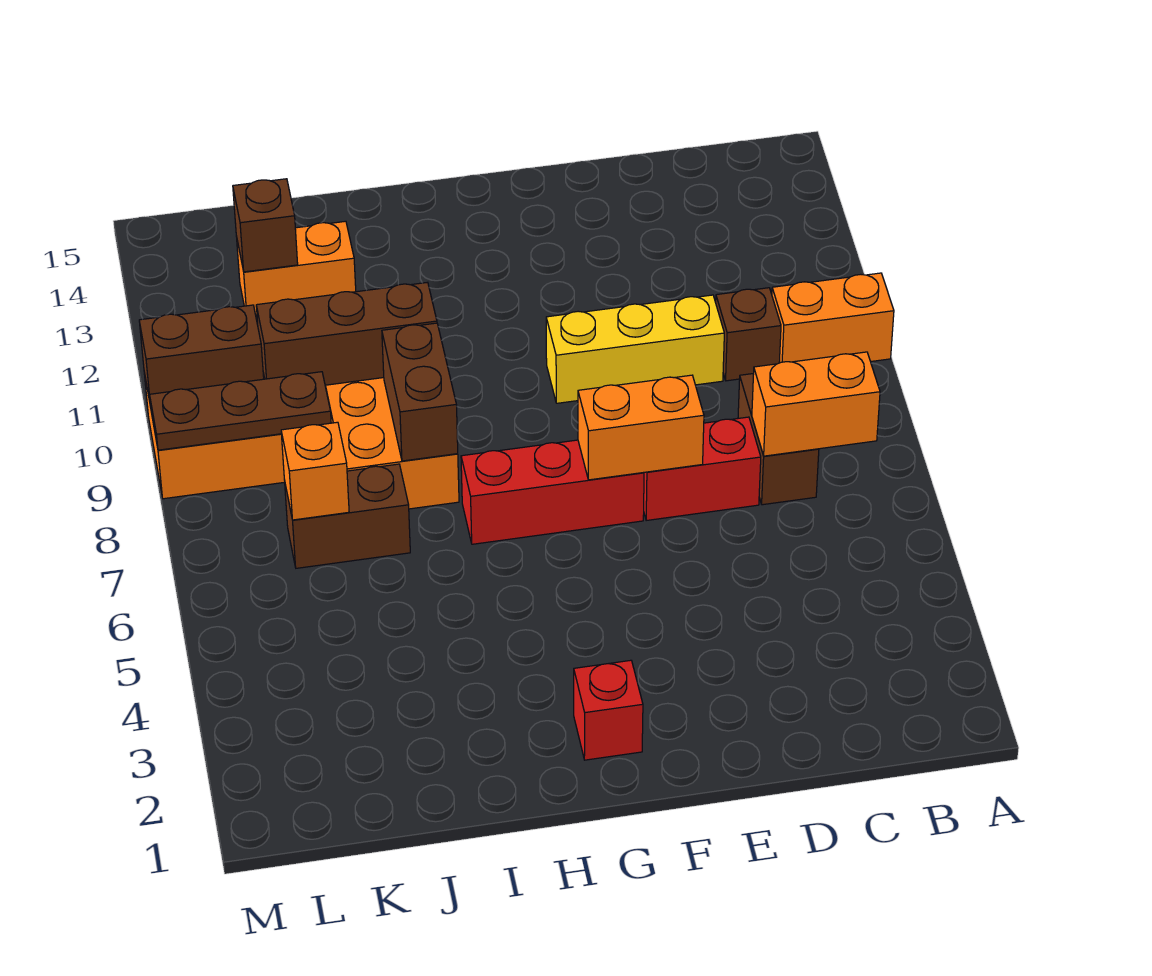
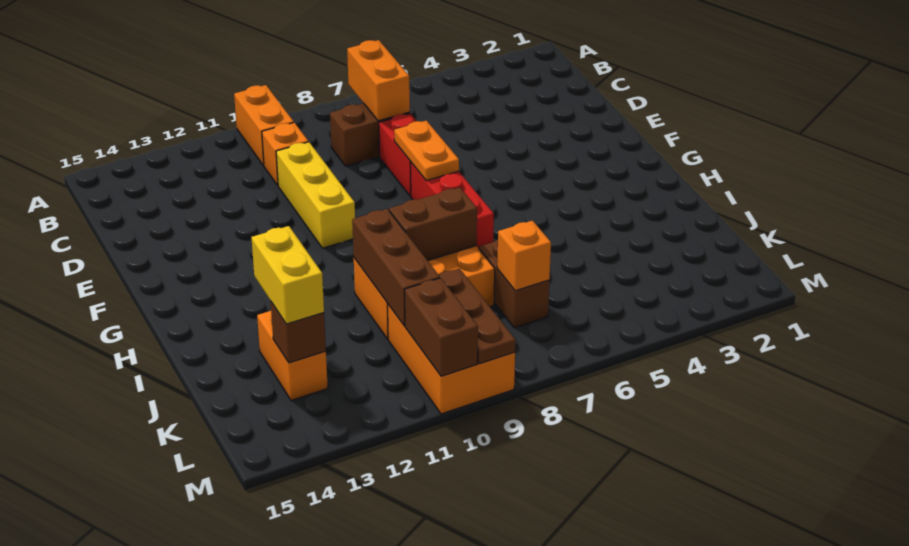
brown 1x1 brick [716,288,781,381] -> orange 1x1 brick [262,123,308,185]
orange 1x2 brick [578,375,704,480] -> orange 1x2 plate [394,120,459,181]
red 1x1 brick [574,660,643,760] -> none
none -> yellow 1x2 brick [251,226,324,324]

